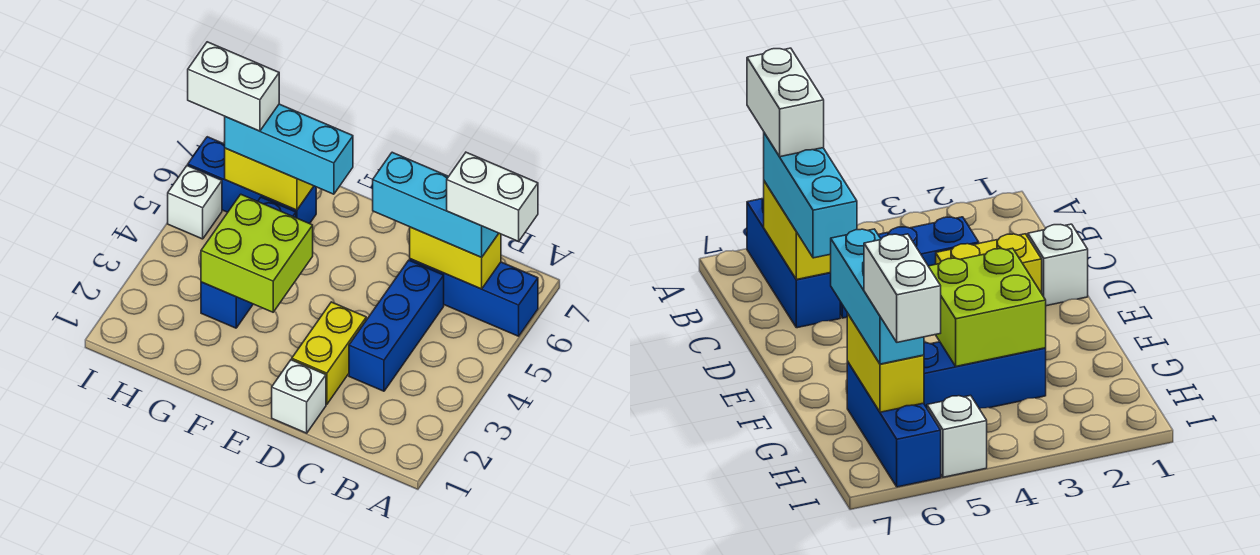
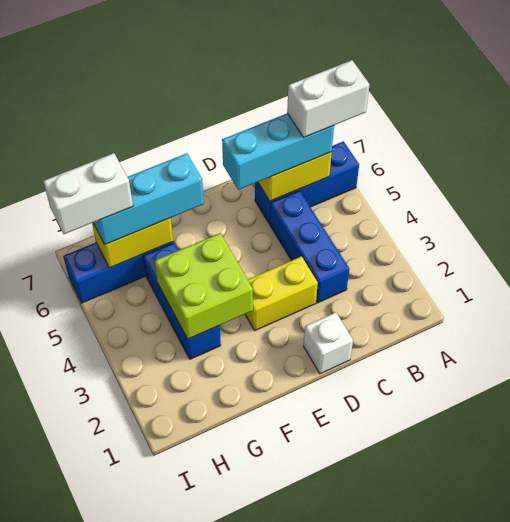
yellow 1x2 brick [292,302,366,404] -> yellow 1x2 brick turned to [245,256,318,331]
white 1x1 brick [168,166,222,239] -> none

